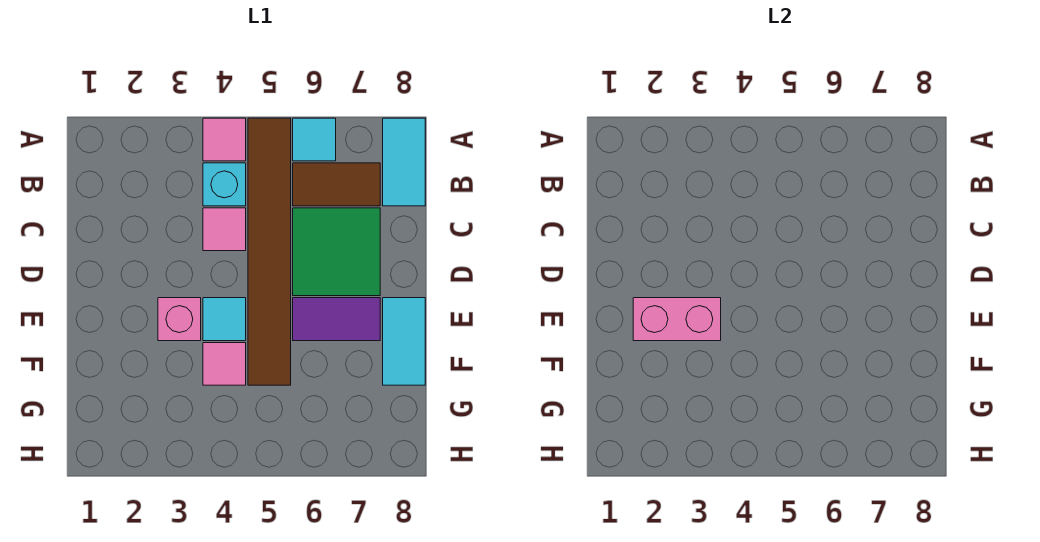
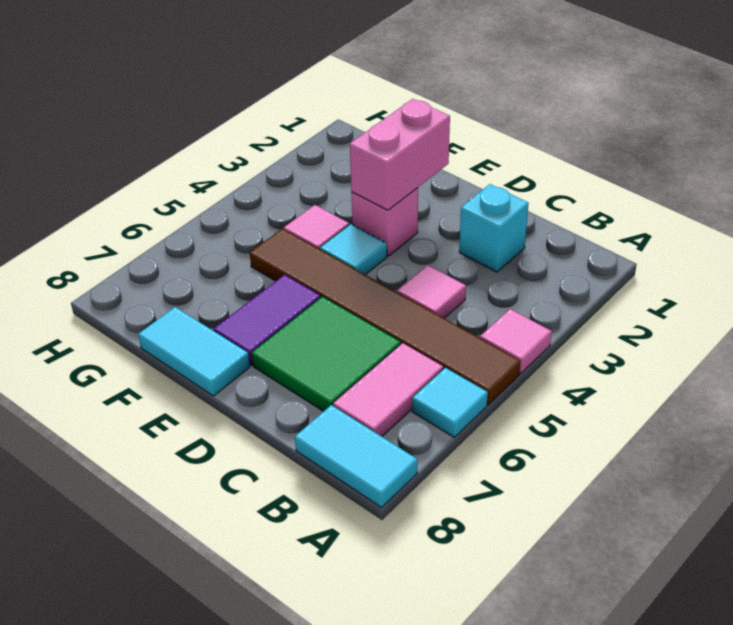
cyan 1x1 brick [203,163,246,206] -> cyan 1x1 brick moved to [459,184,529,272]
brown 1x2 tile [293,163,380,206] -> pink 1x2 tile [333,343,443,436]

